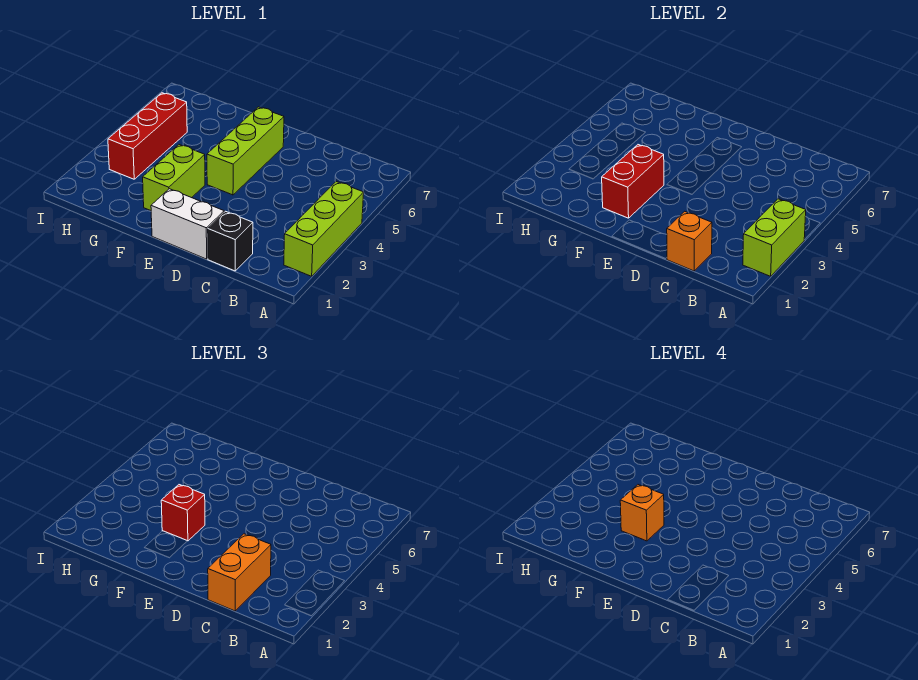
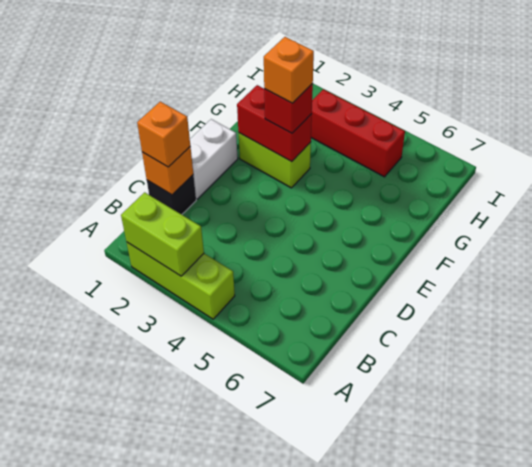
orange 1x2 brick [208,534,271,611] -> orange 1x1 brick [137,102,190,167]
lime 1x3 brick [207,107,284,195] -> none

